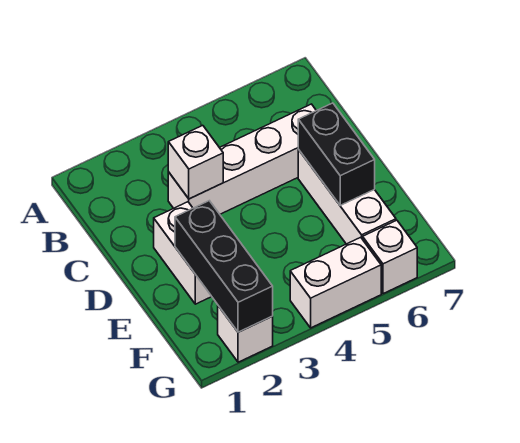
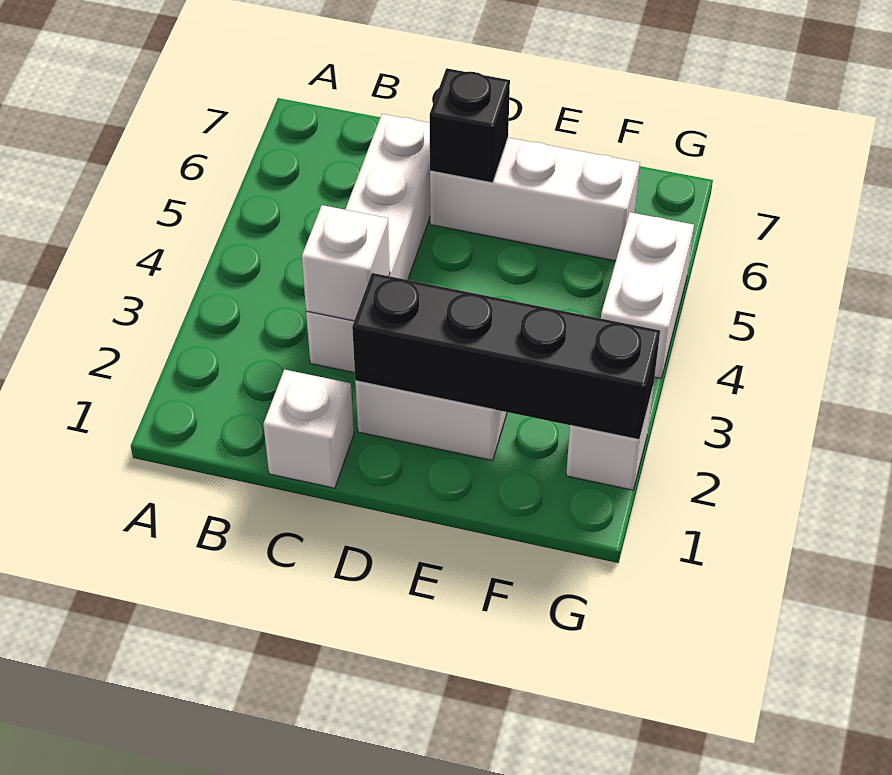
black 1x2 brick [298,103,375,205] -> black 1x1 brick [430,68,510,183]
black 1x3 brick [175,201,273,332] -> black 1x4 brick [352,273,660,440]
white 1x1 brick [363,220,417,294] -> white 1x1 brick moved to [263,369,354,488]

